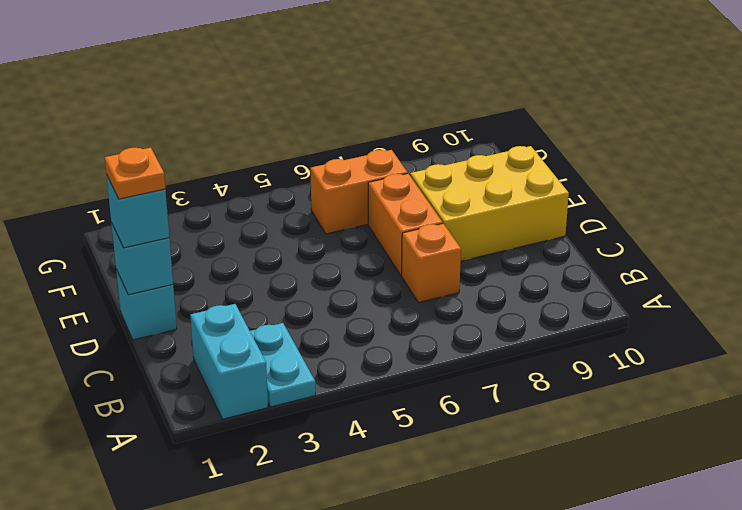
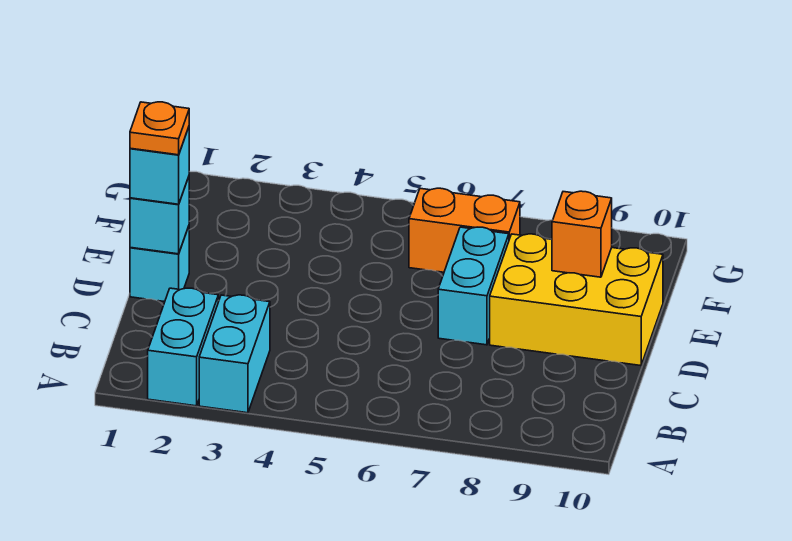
cyan 1x2 plate [250,323,315,407] -> cyan 1x2 brick [199,295,270,413]
orange 1x1 brick [402,224,461,303] -> orange 1x1 brick moved to [552,191,612,277]
orange 1x2 brick [368,174,443,275] -> cyan 1x2 brick [438,227,509,345]

